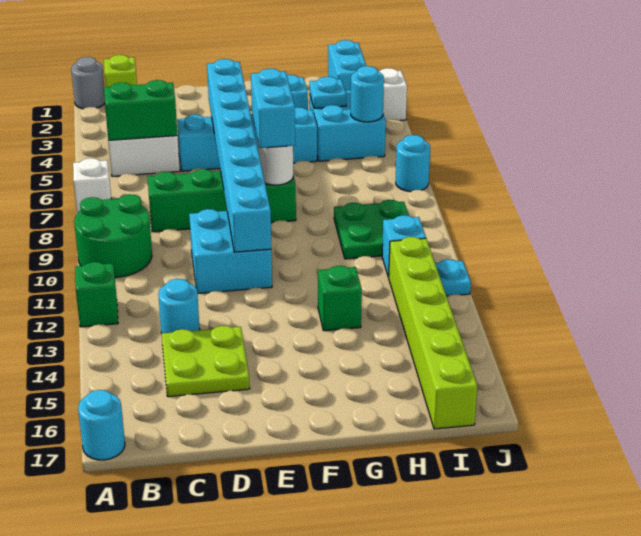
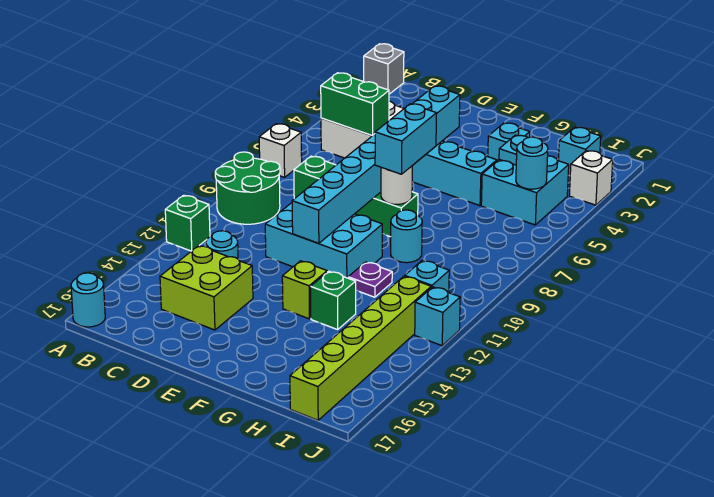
grey 1x1 round brick [71,57,105,109] -> grey 1x1 brick [364,44,404,94]
lime 1x1 brick [104,55,137,87] -> lime 1x1 brick moved to [282,261,327,319]
lime 2x2 plate [162,326,250,397] -> lime 2x2 brick [160,246,253,330]
cyan 2x2 brick [189,209,272,293] -> cyan 2x3 brick [265,203,382,278]
none -> purple 1x1 plate [348,262,392,297]
green 2x2 plate [334,200,409,259] -> none
cyan 1x2 brick [328,40,366,91] -> cyan 1x1 brick [558,127,601,176]
cyan 1x1 round brick [396,135,430,192] -> cyan 1x1 round brick moved to [391,210,422,263]
cyan 1x1 plate [435,259,471,296] -> cyan 1x1 brick [415,287,460,346]

